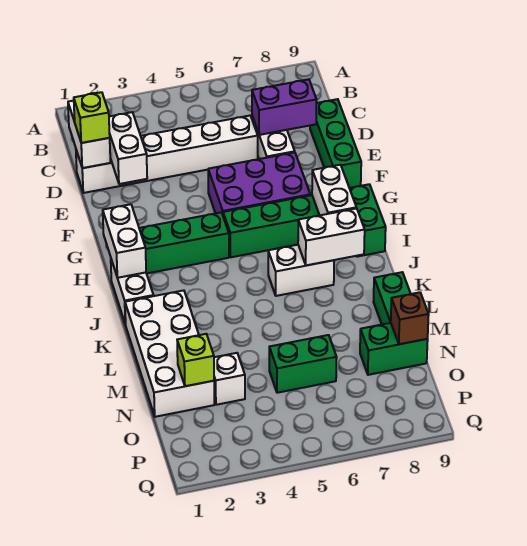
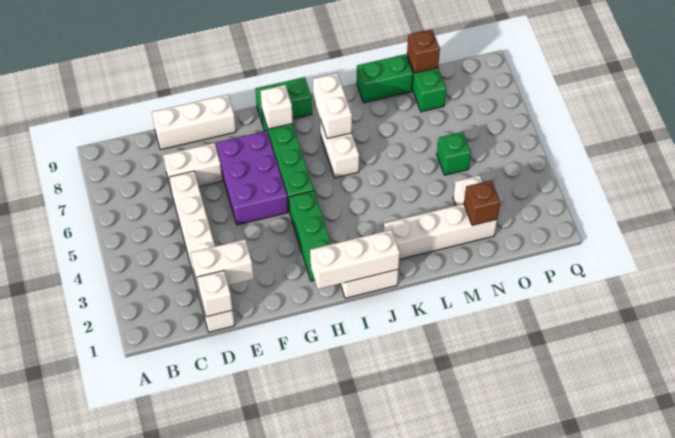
white 1x2 brick [68,101,110,168] -> white 1x1 brick [197,271,233,317]
lime 1x1 brick [74,92,110,143] -> none
purple 1x2 brick [252,79,317,135] -> none
green 1x3 brick [310,99,361,188] -> white 1x3 brick [152,95,236,150]
white 1x2 brick [103,204,146,278] -> white 1x3 brick [310,230,400,289]
white 1x2 brick [312,165,356,215] -> white 1x1 brick [260,85,293,129]
white 2x4 brick [125,290,214,417] -> white 1x4 brick [384,204,497,260]
lime 1x1 brick [177,334,214,386] -> brown 1x1 brick [464,180,500,225]
green 1x2 brick [269,335,337,393] -> green 1x1 brick [437,132,471,175]

